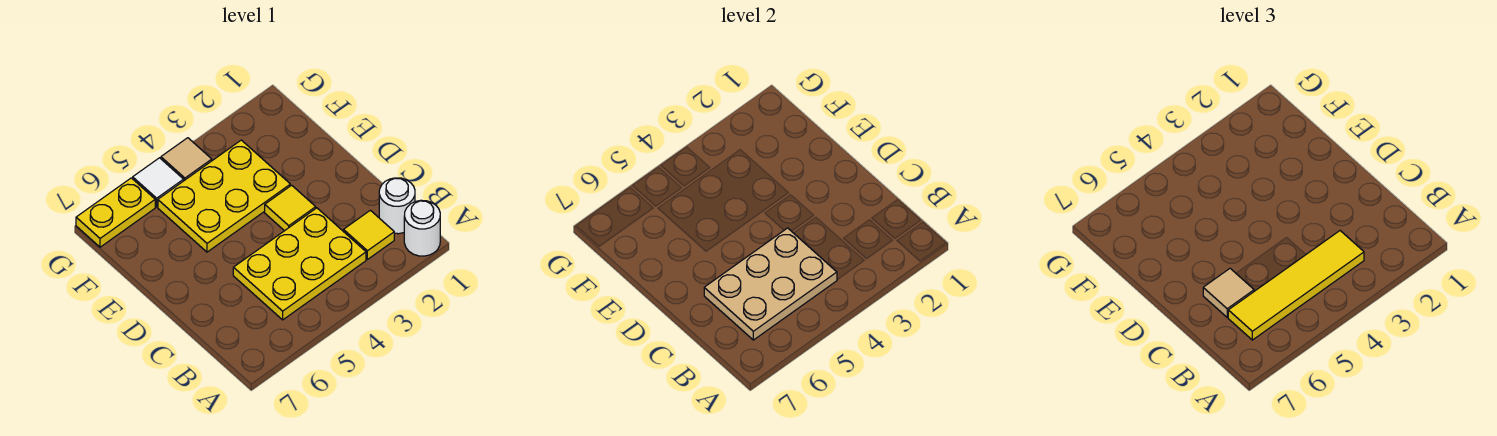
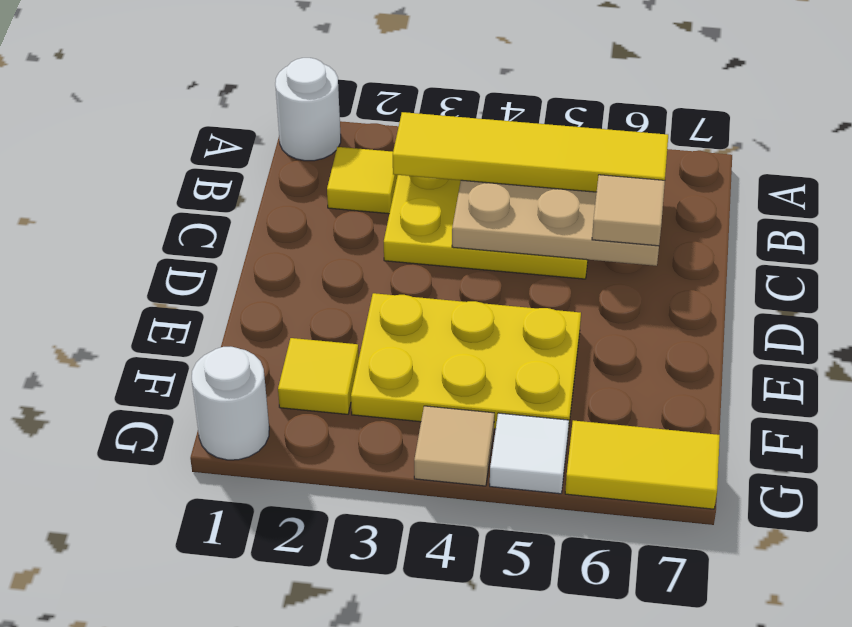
white 1x1 round brick [379,178,415,234] -> white 1x1 round brick moved to [192,347,269,460]
yellow 1x1 tile [265,185,316,231] -> yellow 1x1 tile moved to [278,338,359,414]
yellow 1x2 plate [76,178,155,247] -> yellow 1x2 tile [565,420,720,509]

